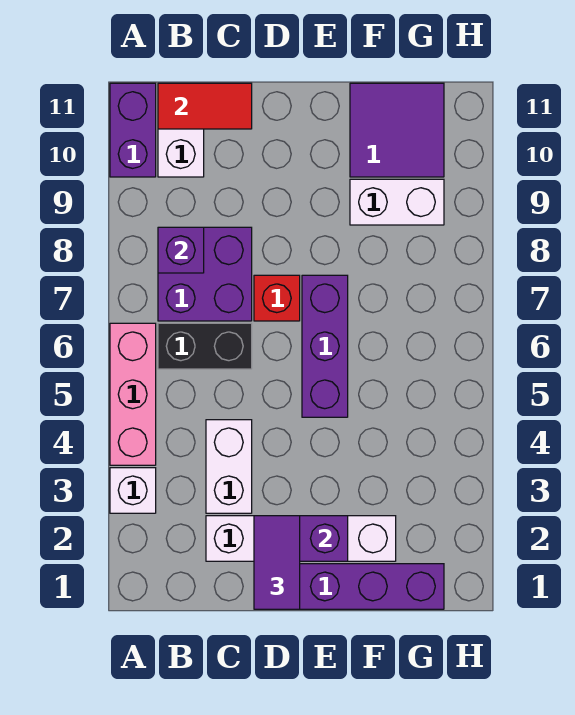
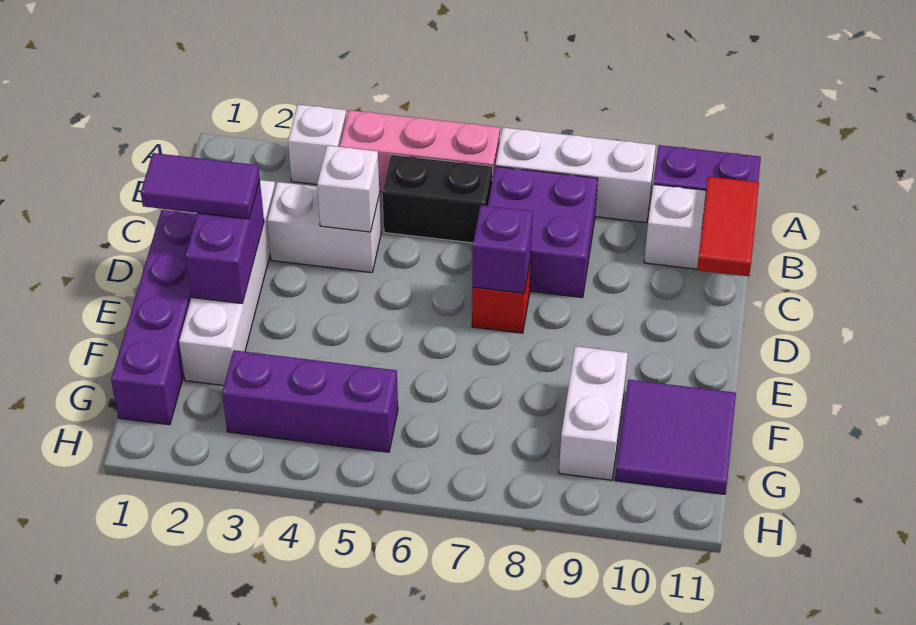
none -> white 1x3 brick [496,128,656,223]
black 1x2 brick [158,323,252,369] -> black 1x2 brick turned to [382,155,493,243]
purple 1x1 brick [158,227,204,273] -> purple 1x1 brick moved to [472,205,533,293]
none -> white 1x1 brick [317,145,379,232]
purple 1x3 brick [302,275,348,417] -> purple 1x3 brick moved to [222,350,398,452]

